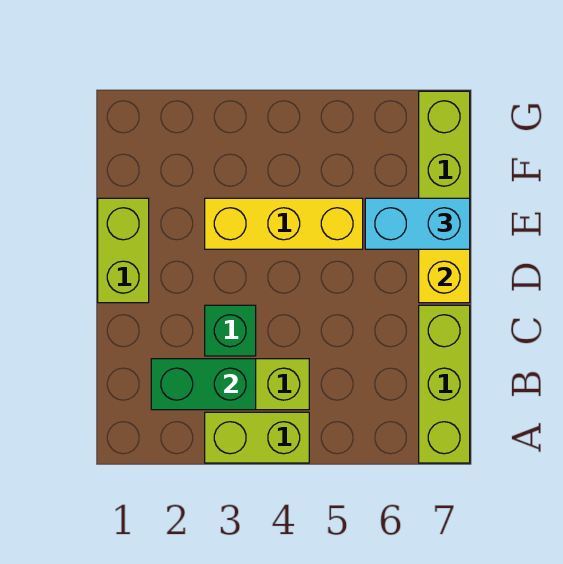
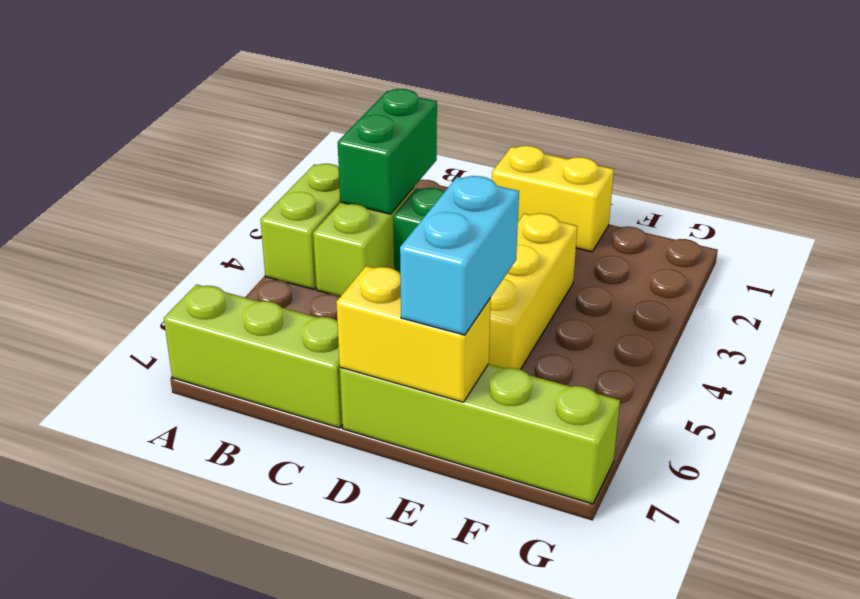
lime 1x2 brick [98,198,149,303] -> yellow 1x2 brick [492,146,614,252]

